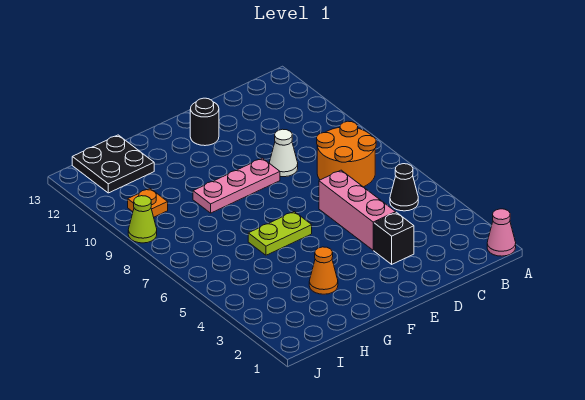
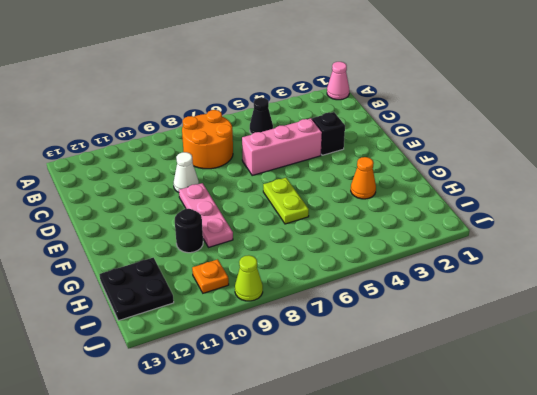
black 1x1 round brick [190,98,219,146] -> black 1x1 round brick moved to [175,209,203,253]

